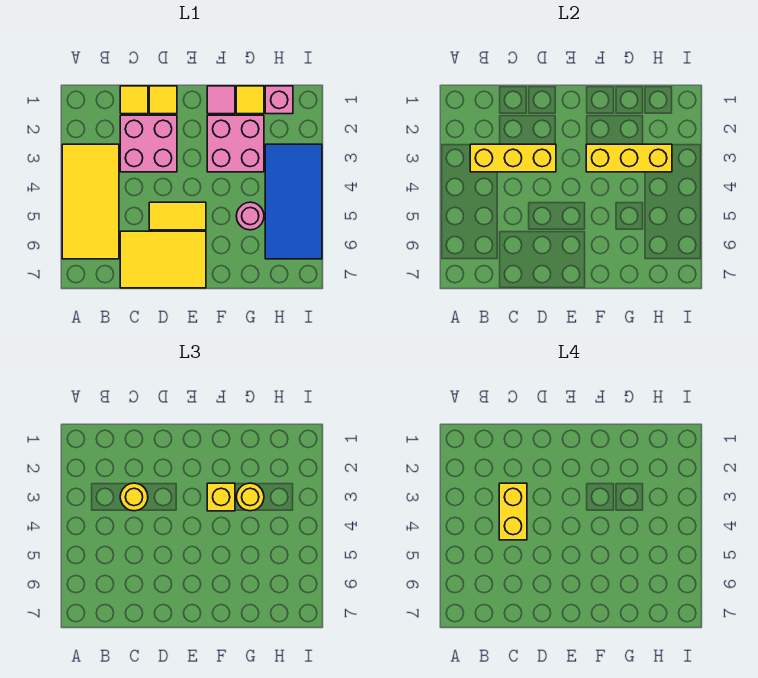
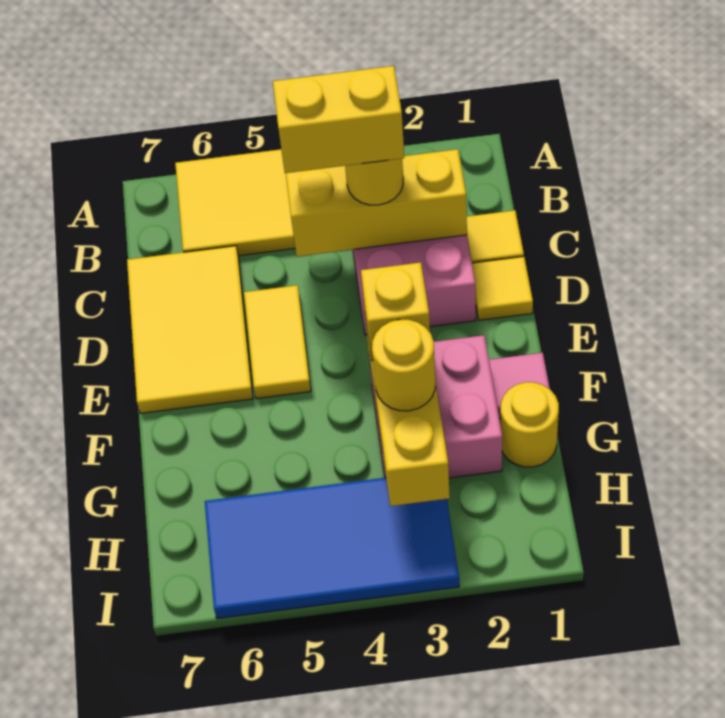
yellow 1x3 brick [470,144,556,172] -> yellow 1x3 brick turned to [286,149,467,256]
yellow 1x1 tile [236,86,264,114] -> yellow 1x1 round brick [501,382,559,467]
pink 1x1 round brick [236,202,264,230] -> none
pink 1x1 brick [265,86,293,114] -> none

